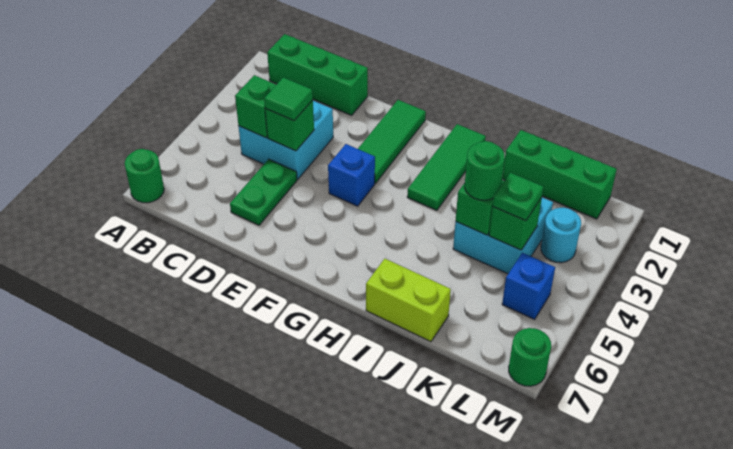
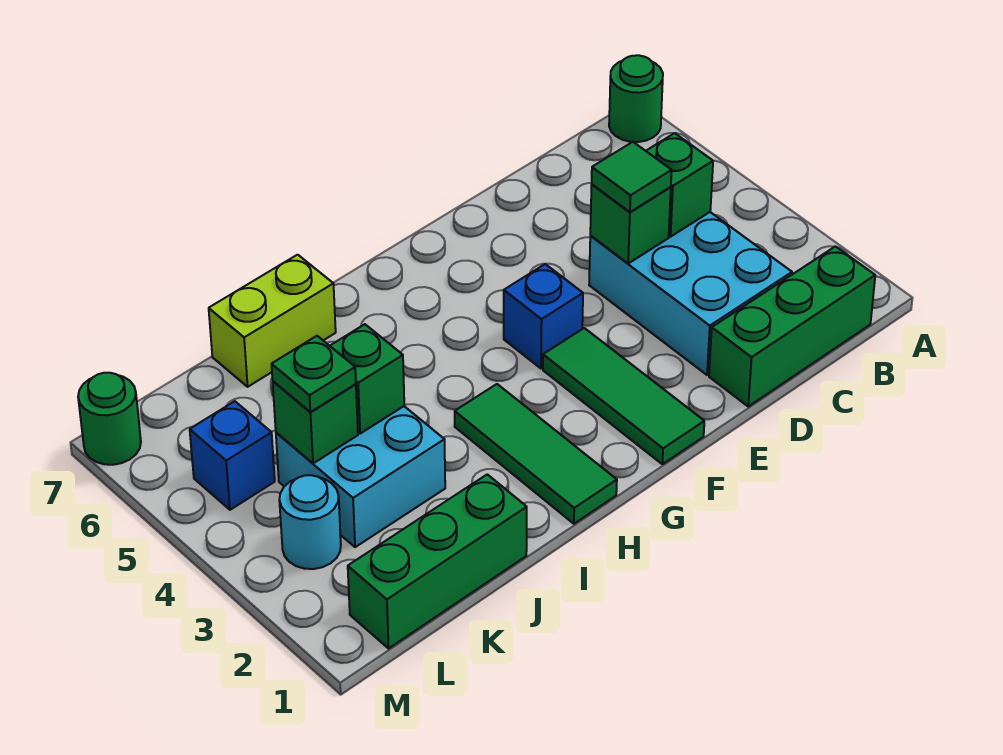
cyan 2x2 brick [239,101,333,179] -> cyan 2x3 brick [589,212,792,375]
green 1x2 plate [230,159,297,225] -> none
green 1x1 round brick [465,141,505,200] -> none

